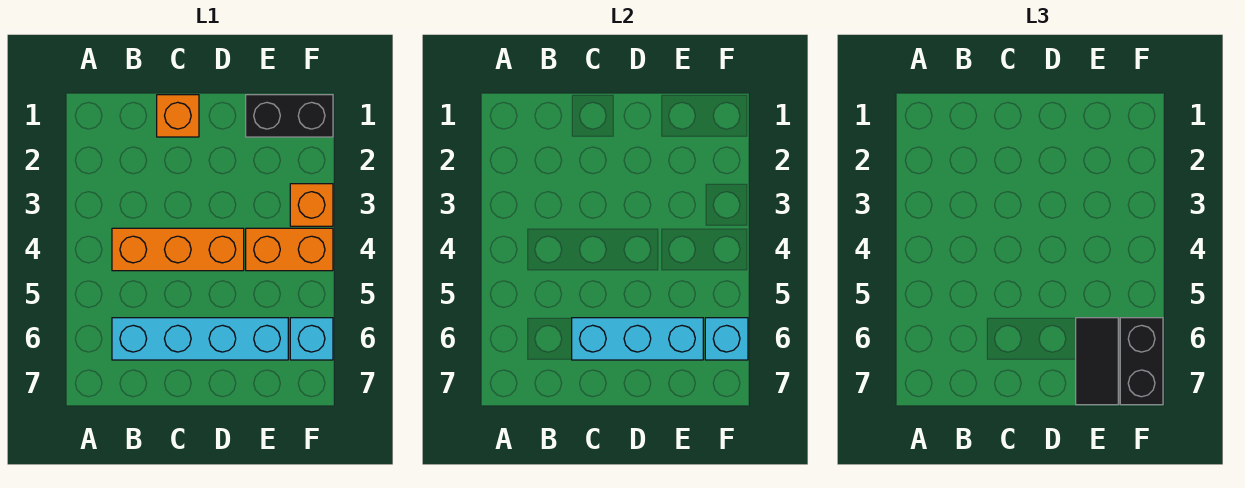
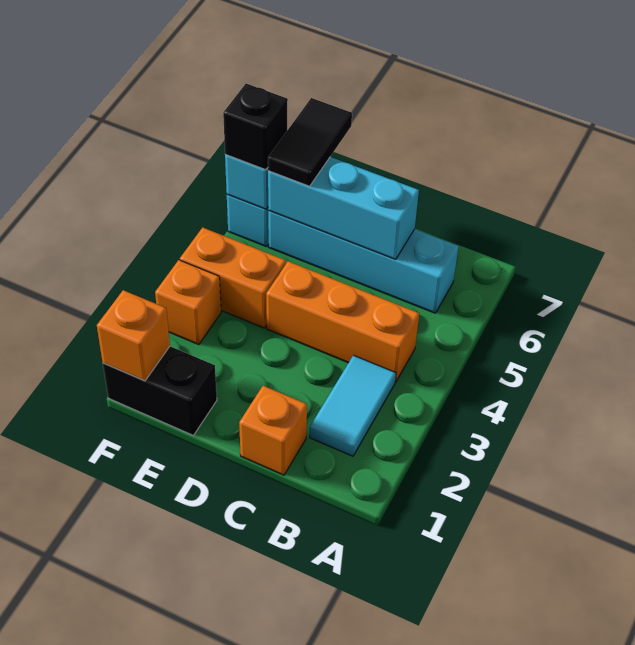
none -> cyan 1x2 tile [310,355,396,456]
none -> orange 1x1 brick [97,290,170,381]
black 1x2 brick [1120,318,1163,405] -> black 1x1 brick [223,84,288,170]

